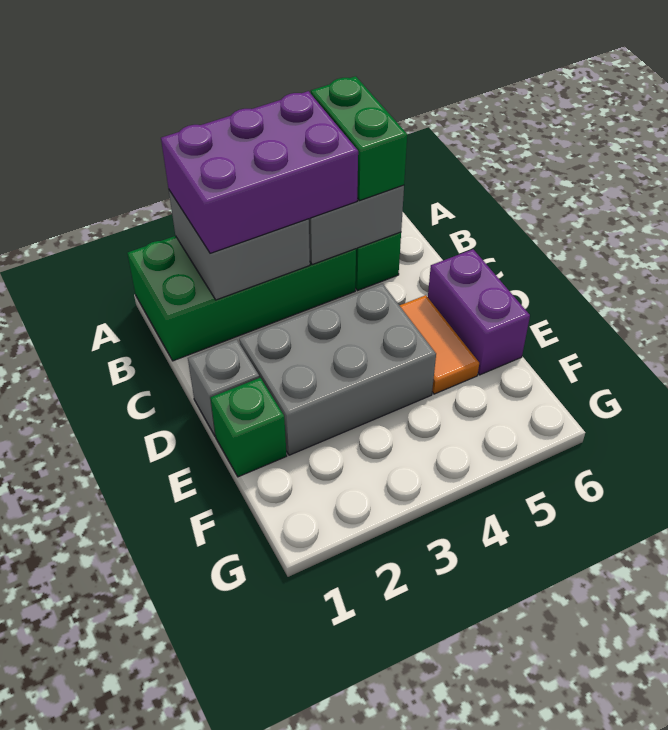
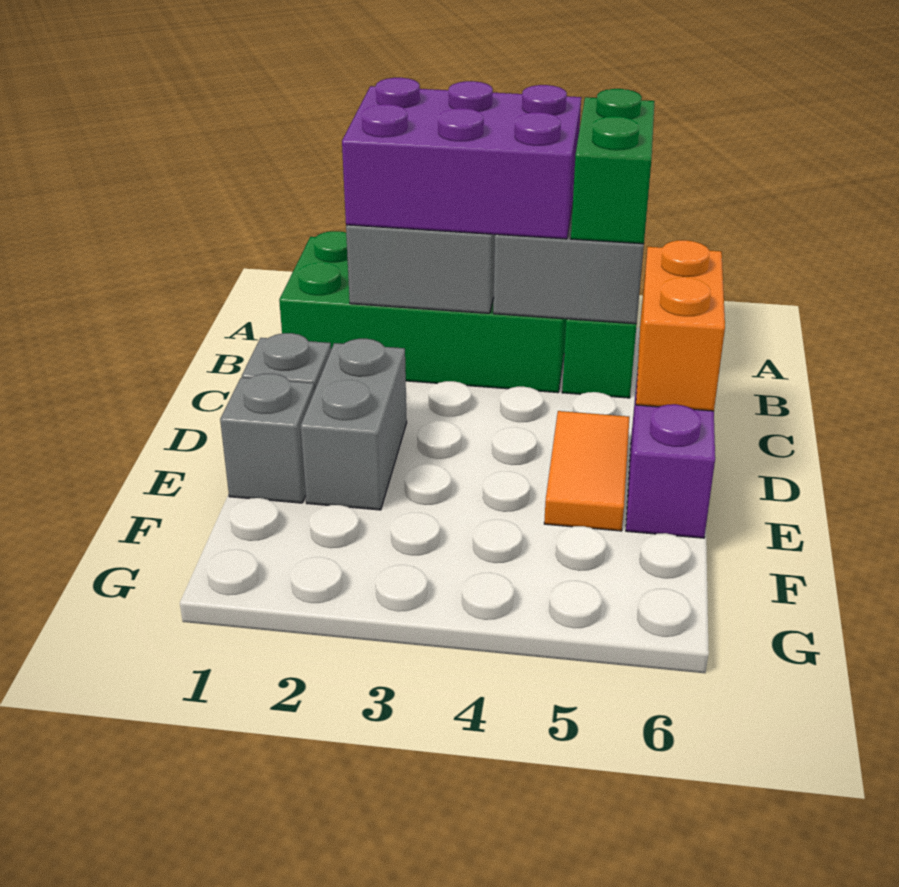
none -> orange 1x2 brick [636,240,725,411]
grey 2x3 brick [239,284,436,455] -> grey 1x2 brick [301,339,407,510]
green 1x1 brick [210,378,287,477] -> grey 1x1 brick [220,374,314,503]

